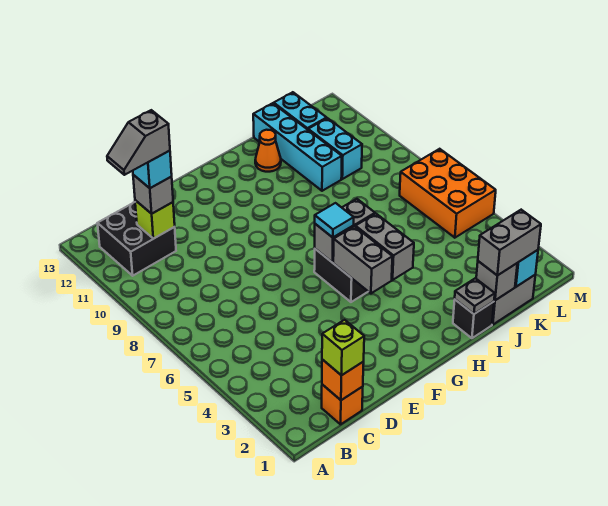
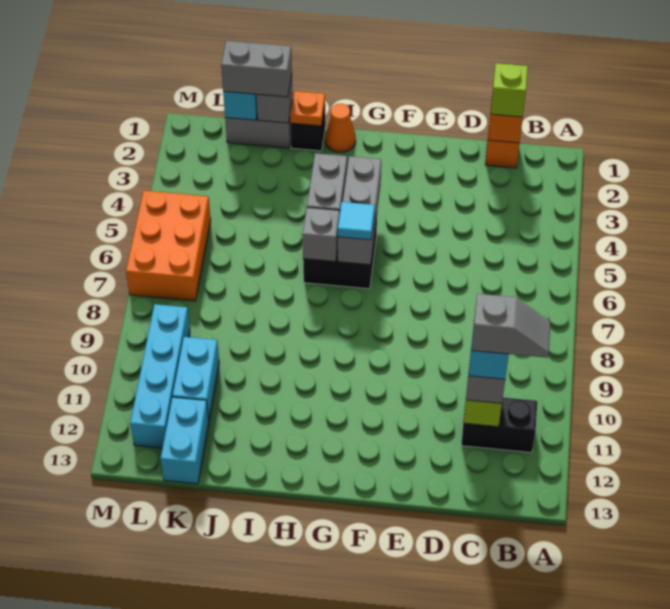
black 2x2 brick [97,202,176,276] -> black 1x2 brick [461,397,537,453]
grey 1x1 plate [455,278,495,314] -> orange 1x1 plate [290,91,325,126]
orange 1x1 cone [255,130,281,172] -> orange 1x1 cone moved to [325,104,356,152]
cyan 1x4 brick [253,103,342,191] -> cyan 1x4 brick moved to [130,304,190,448]

